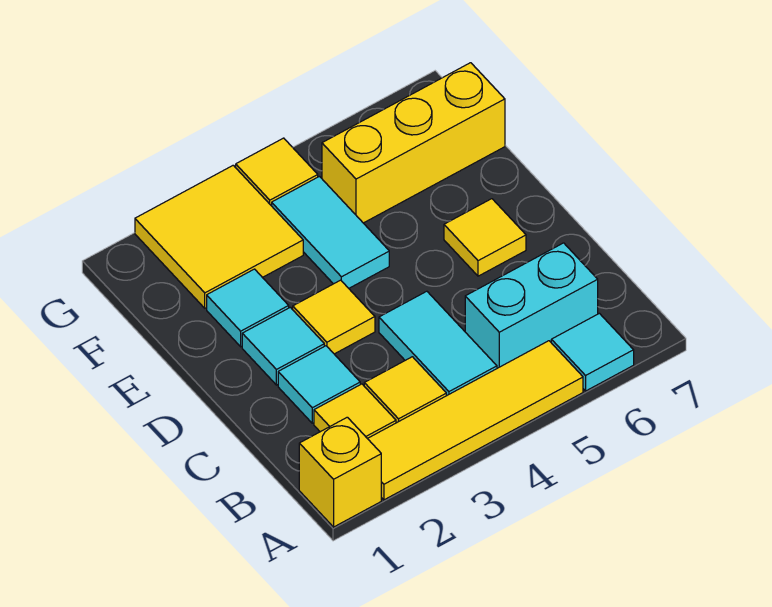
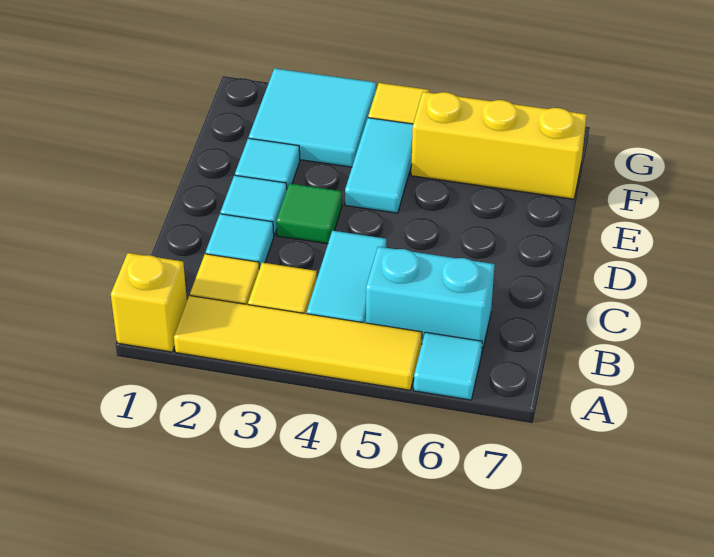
yellow 1x1 tile [293,280,375,354] -> green 1x1 tile [276,183,342,244]
yellow 1x1 tile [444,199,526,276] -> none
yellow 2x2 tile [135,165,303,308] -> cyan 2x2 tile [249,68,376,167]

